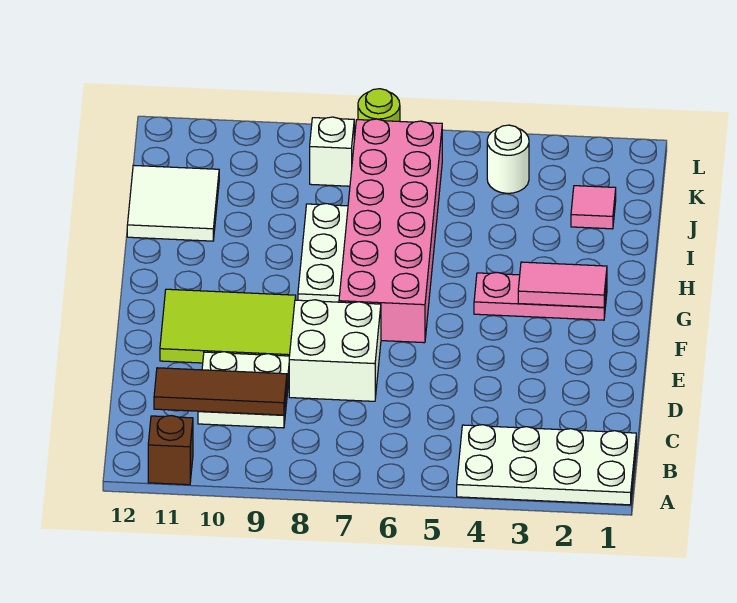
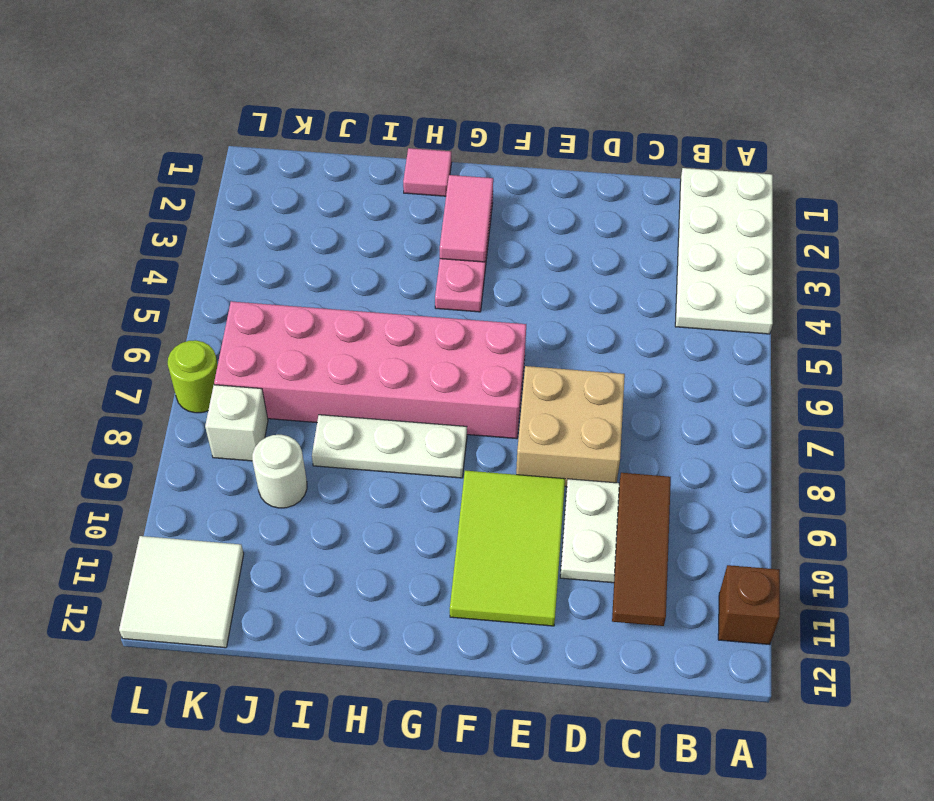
white 2x2 brick [289,300,381,401] -> tan 2x2 brick [516,366,625,487]
white 2x2 tile [127,165,219,241] -> white 2x2 tile moved to [119,536,244,648]
pink 1x1 tile [571,186,616,229] -> pink 1x1 tile moved to [403,148,452,196]
white 1x1 round brick [487,125,529,193] -> white 1x1 round brick moved to [252,435,307,508]

